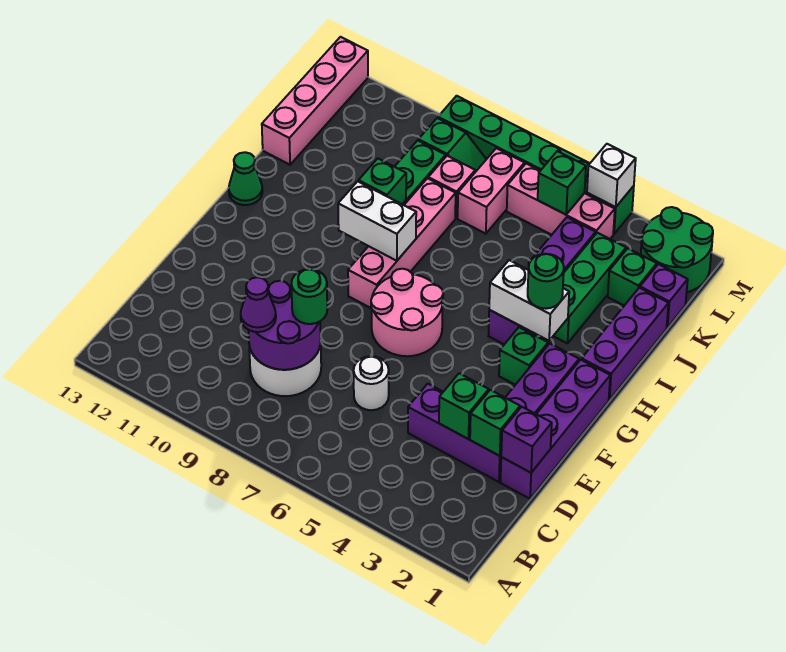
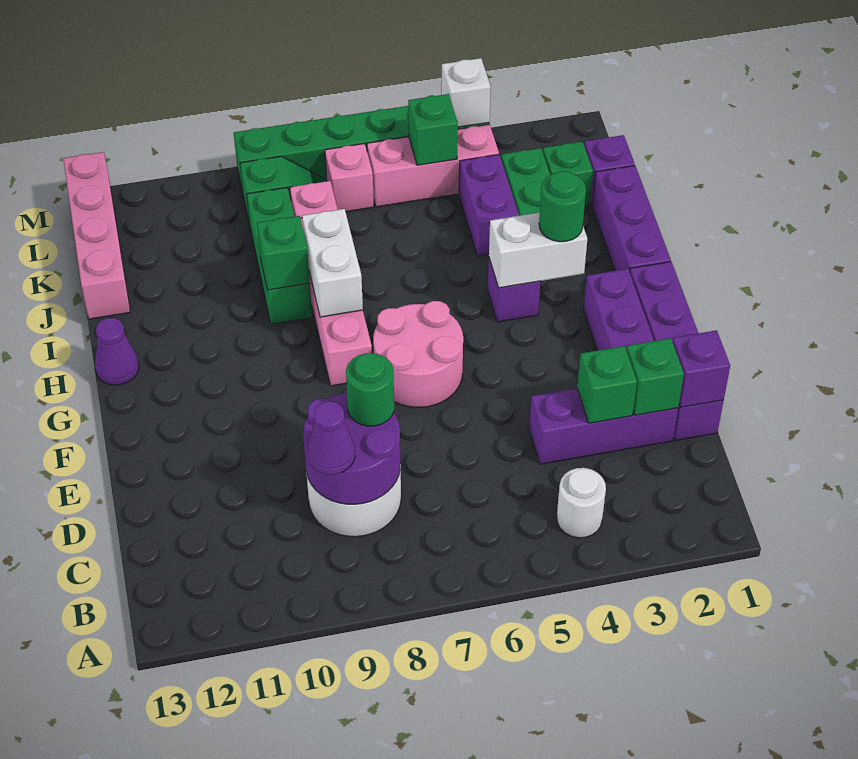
white 1x1 round brick [354,356,389,410] -> white 1x1 round brick moved to [557,468,606,538]
green 1x1 brick [499,327,548,385] -> none
white 1x2 brick [338,181,416,261] -> white 1x2 brick turned to [302,209,363,317]
green 1x1 cone [229,152,262,205] -> purple 1x1 cone [95,318,139,385]
pink 1x2 brick [458,148,525,234] -> pink 1x1 brick [325,144,374,212]
green 2x2 round brick [641,207,713,292] -> none

